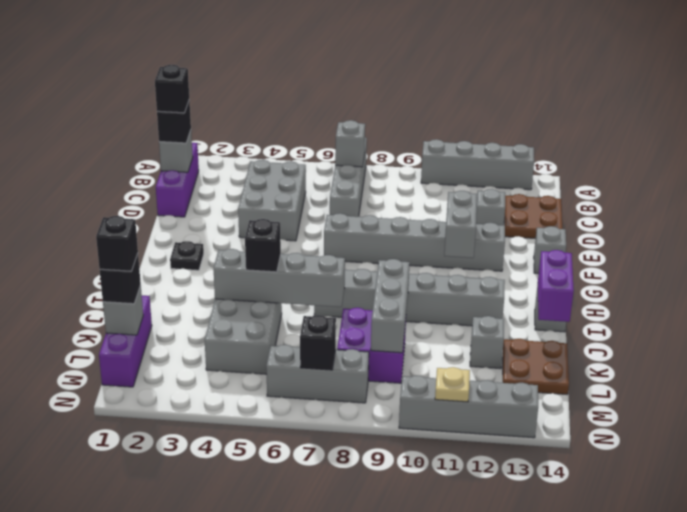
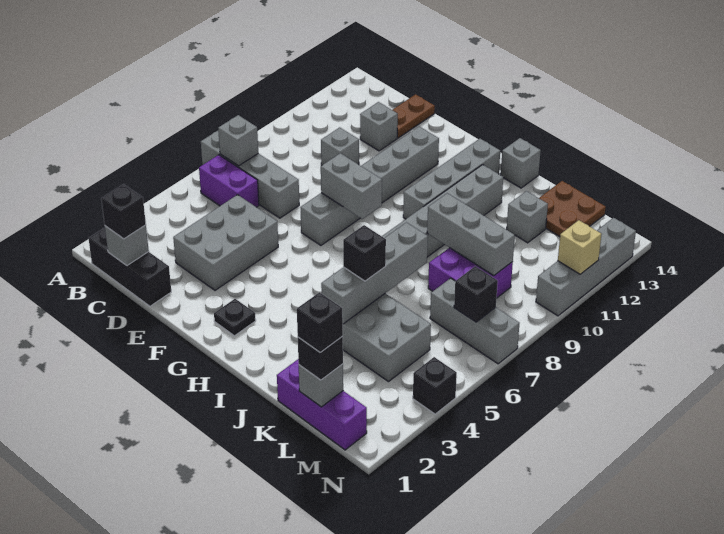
grey 1x4 brick [421,139,534,190] -> grey 1x4 brick moved to [403,139,500,219]
purple 1x3 brick [156,143,199,217] -> black 1x3 brick [88,228,171,306]
black 1x1 brick [155,65,189,113] -> black 1x1 brick moved to [413,357,457,414]
grey 2x3 brick [238,160,306,241] -> grey 2x3 brick turned to [173,195,278,290]
brown 2x2 plate [504,194,562,238] -> brown 1x2 plate [393,94,435,138]
grey 1x2 brick [444,191,477,258] -> grey 1x2 brick moved to [321,153,382,219]
grey 1x1 brick [534,226,566,274] -> grey 1x1 brick moved to [321,127,359,165]
purple 1x2 brick [538,250,574,322] -> purple 1x2 brick moved to [199,155,259,207]
grey 1x3 brick [266,345,369,403] -> grey 1x3 brick turned to [430,278,520,364]
tan 1x1 plate [435,367,470,402] -> tan 1x1 brick [558,220,602,274]

